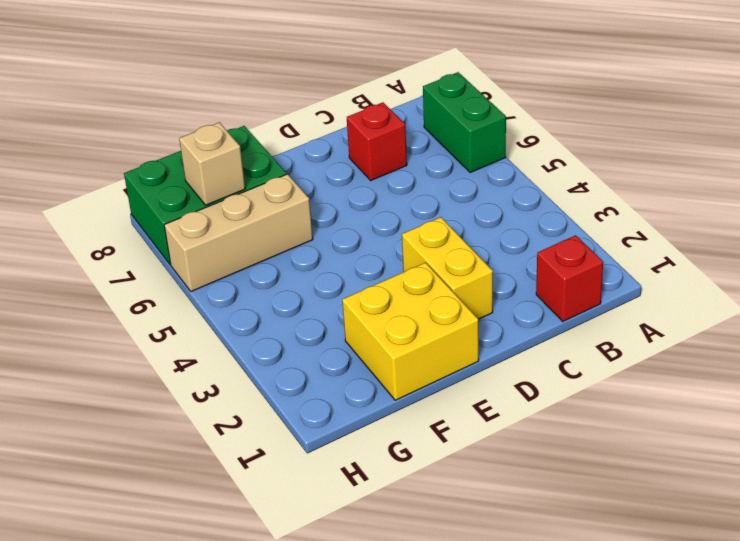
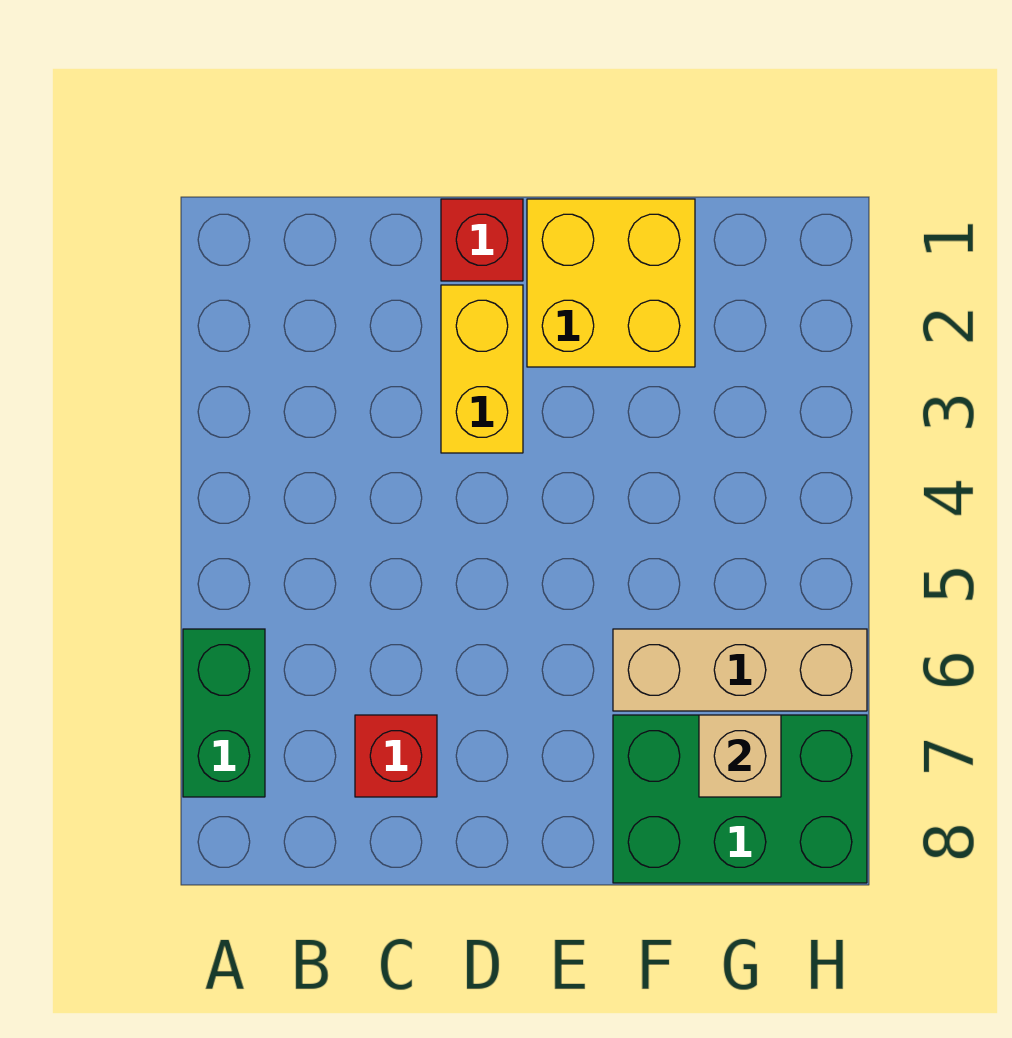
red 1x1 brick [536,235,603,321] -> red 1x1 brick moved to [441,199,523,281]

